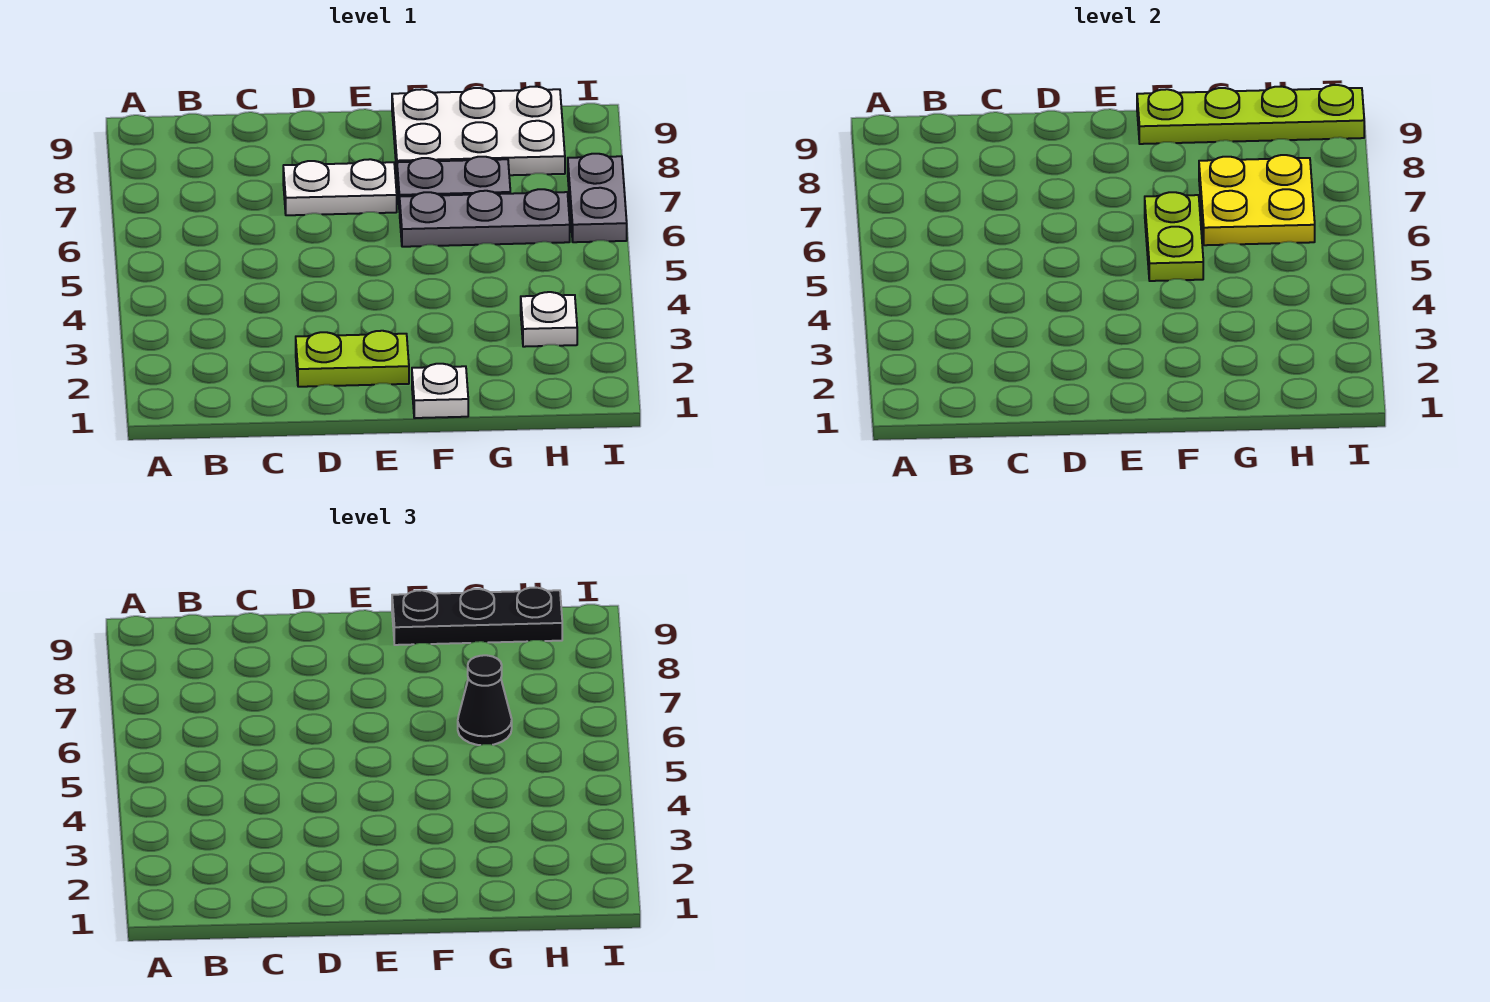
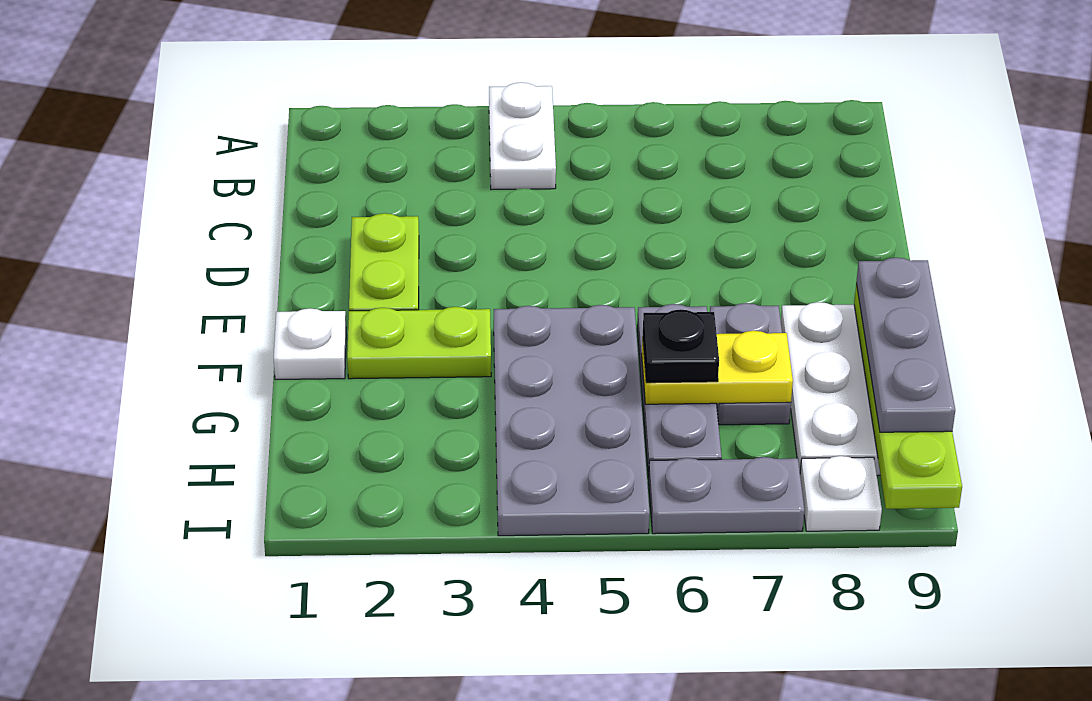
white 1x2 plate [283,159,397,215] -> white 1x2 plate moved to [489,82,556,190]
none -> grey 2x4 plate [494,305,650,536]
lime 1x2 plate [1145,192,1203,281] -> lime 1x2 plate moved to [347,307,491,379]
black 1x3 plate [392,588,562,645] -> grey 1x3 plate [856,258,955,432]
yellow 2x2 plate [1199,155,1315,245] -> yellow 1x2 plate [642,331,793,404]
black 1x1 cone [458,655,512,745] -> black 1x1 plate [643,309,719,383]
white 1x1 plate [521,292,577,347] -> white 1x1 plate moved to [800,456,882,531]

